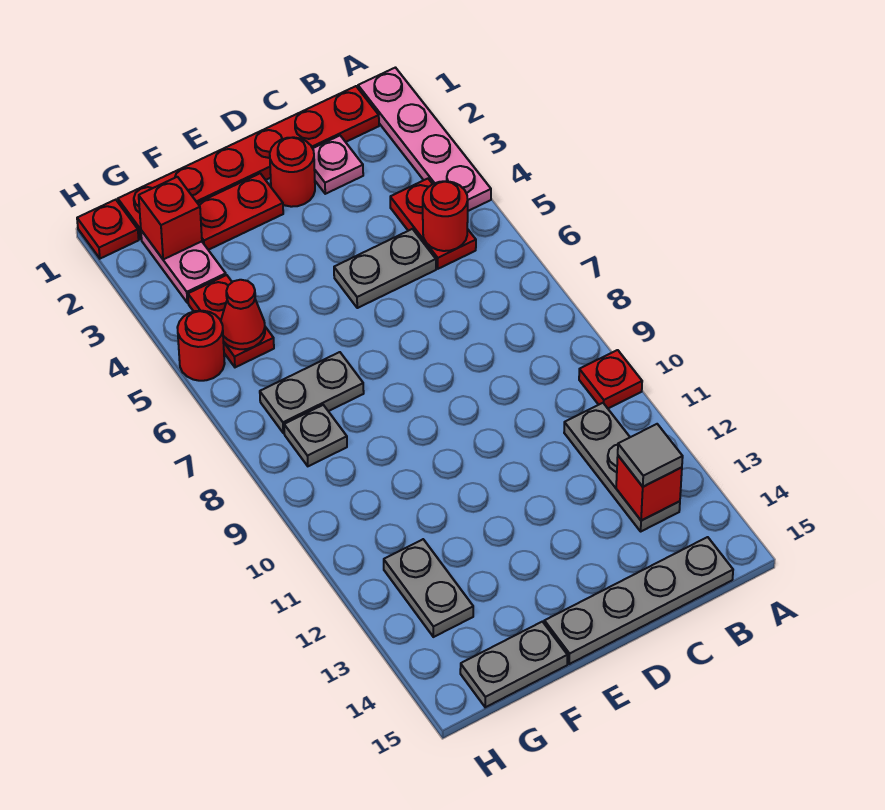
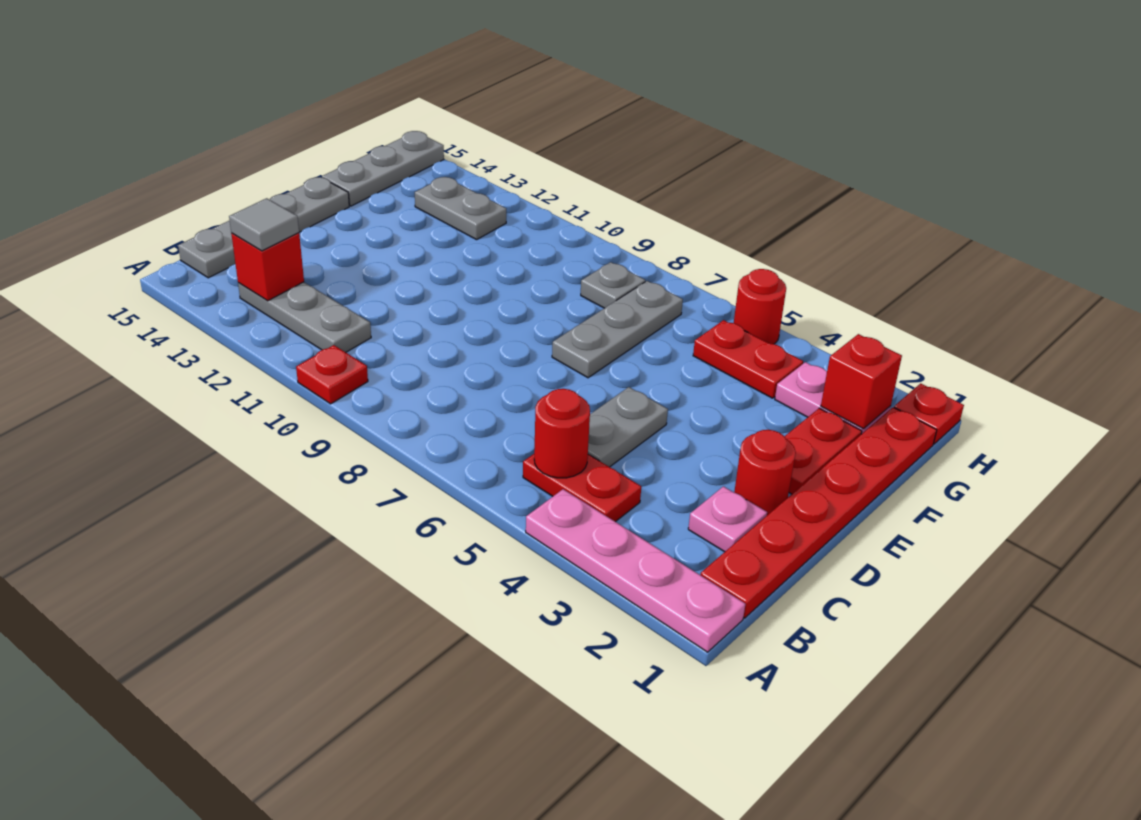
grey 1x2 plate [260,352,364,433] -> grey 1x3 plate [552,281,683,378]
grey 1x2 plate [460,622,567,707] -> grey 1x3 plate [322,131,444,206]
red 1x1 cone [221,280,265,349] -> none

